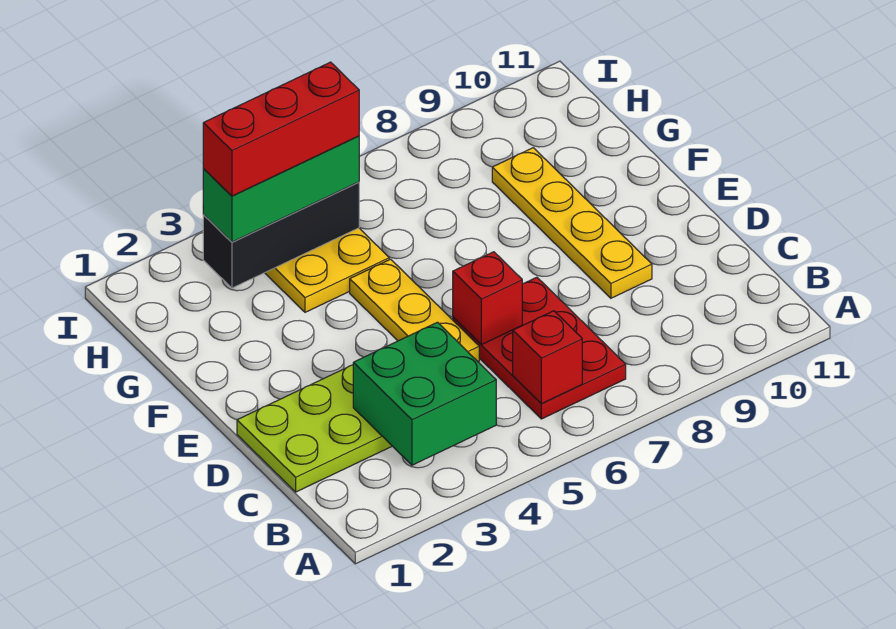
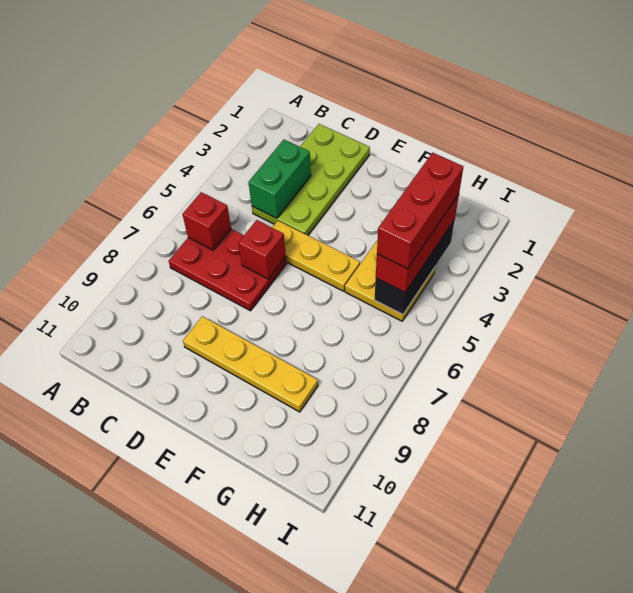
green 2x2 brick [353,322,496,465] -> green 1x2 brick [248,140,311,218]
green 1x3 brick [203,136,359,242] -> red 1x3 brick [376,194,459,292]

